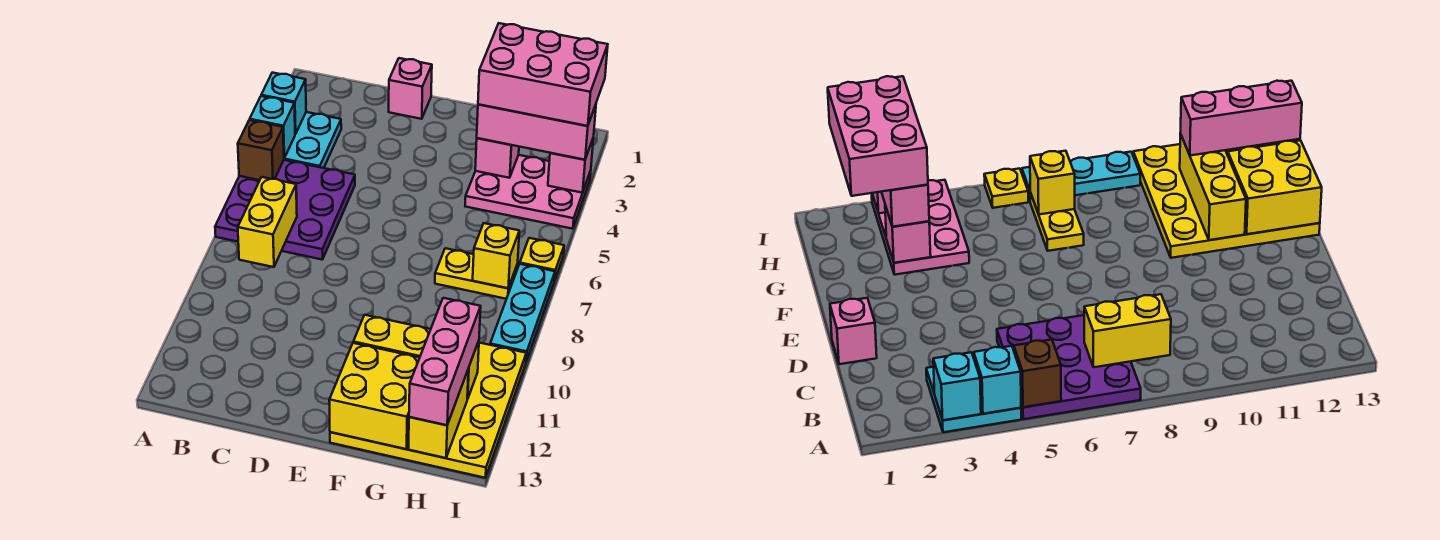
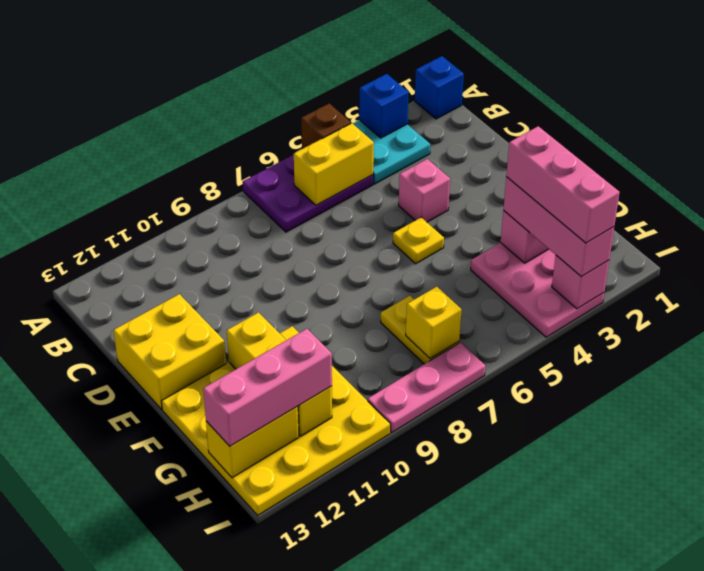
none -> blue 1x1 brick [415,56,464,119]
cyan 1x1 brick [261,73,306,134] -> blue 1x1 brick [359,74,409,138]
cyan 1x1 brick [250,96,295,158] -> none
purple 3x3 plate [215,160,355,260] -> purple 2x3 plate [243,155,373,232]
yellow 1x2 brick [238,177,297,267] -> yellow 1x2 brick moved to [294,123,374,205]
pink 1x1 brick [389,58,432,119] -> pink 1x1 brick moved to [399,159,450,222]
yellow 2x2 brick [329,343,420,449] -> yellow 2x2 brick moved to [114,294,226,409]
pink 2x3 brick [478,23,608,126] -> pink 1x3 brick [506,126,620,243]
yellow 1x1 plate [520,238,564,279] -> yellow 1x1 plate moved to [393,218,444,264]
cyan 1x3 plate [490,264,555,361] -> pink 1x3 plate [368,343,485,432]

